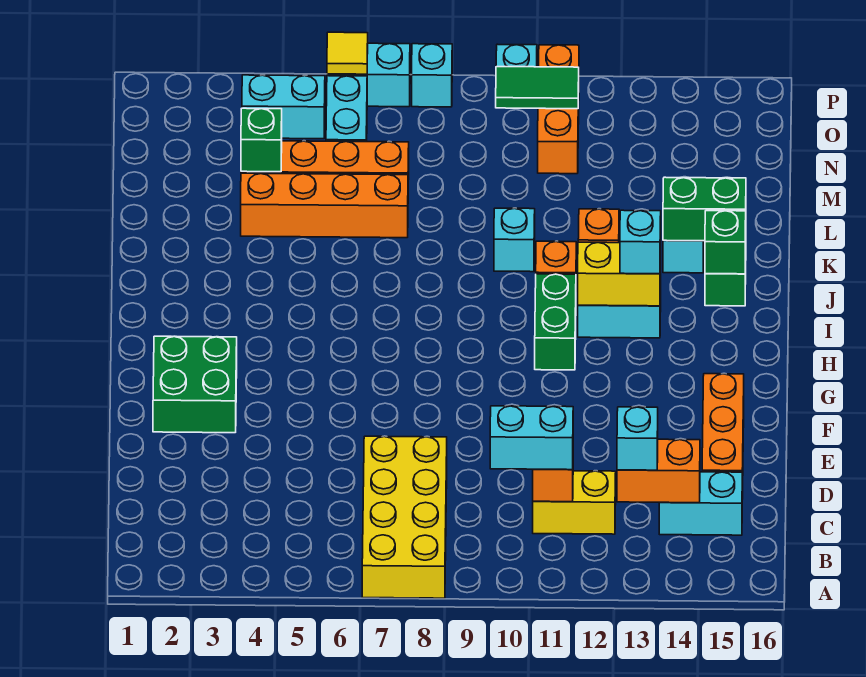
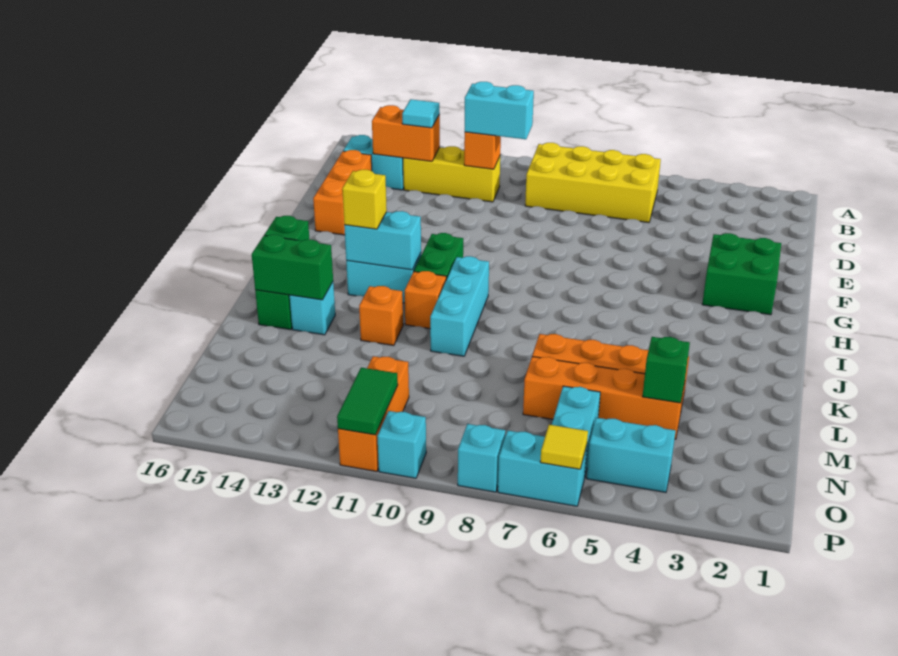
yellow 2x4 brick [362,436,447,598] -> yellow 2x4 brick turned to [525,143,661,223]
yellow 1x2 brick [533,471,616,534] -> yellow 1x3 brick [403,146,500,202]
cyan 1x1 brick [617,407,658,470] -> cyan 1x1 tile [402,99,440,128]
yellow 1x2 brick [578,242,661,306] -> cyan 1x2 brick [344,211,421,270]
cyan 1x1 brick [620,210,661,274] -> yellow 1x1 brick [342,170,387,229]
cyan 1x1 brick [494,208,535,272] -> cyan 1x3 brick [430,256,489,356]
green 1x2 tile [496,67,579,109] -> green 1x2 tile turned to [337,368,398,435]

